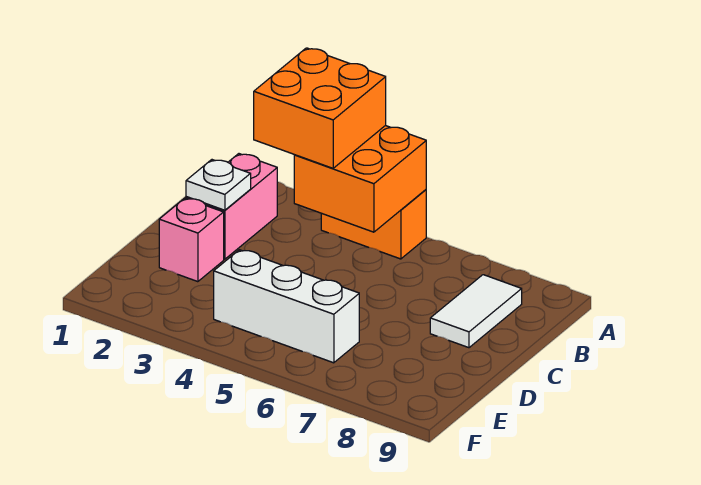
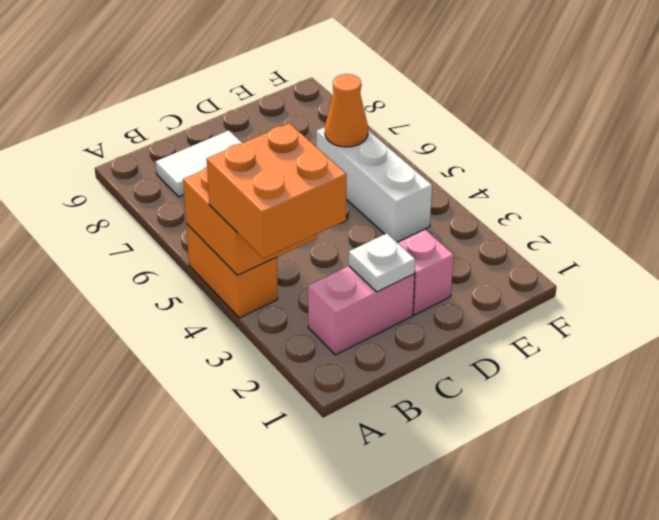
none -> orange 1x1 cone [325,74,368,147]

